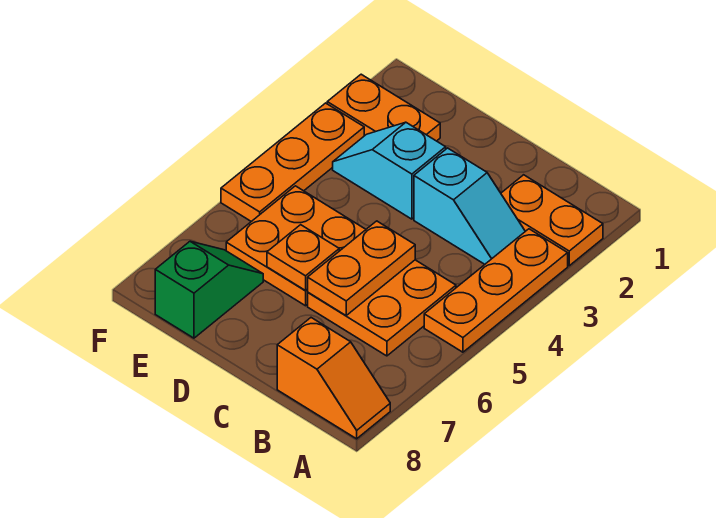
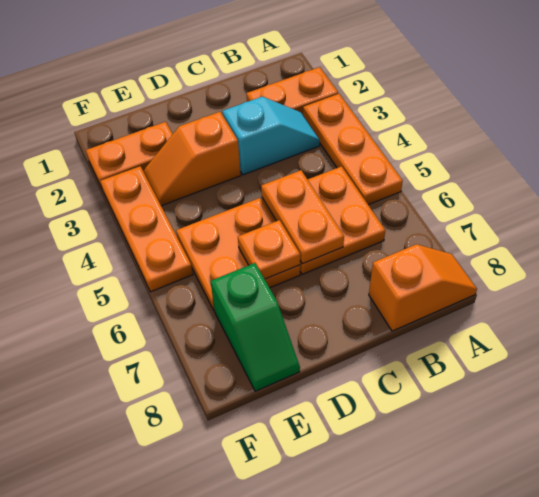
cyan 1x2 slope [333,122,446,219] -> orange 1x2 slope [144,112,241,206]
green 1x2 slope [155,241,263,338] -> green 1x2 slope turned to [210,263,300,391]

